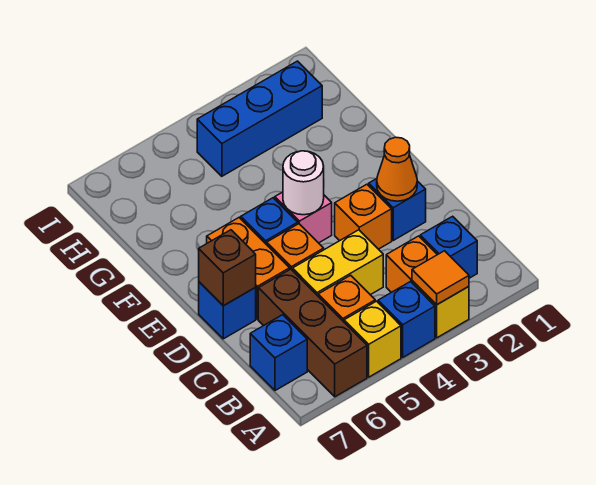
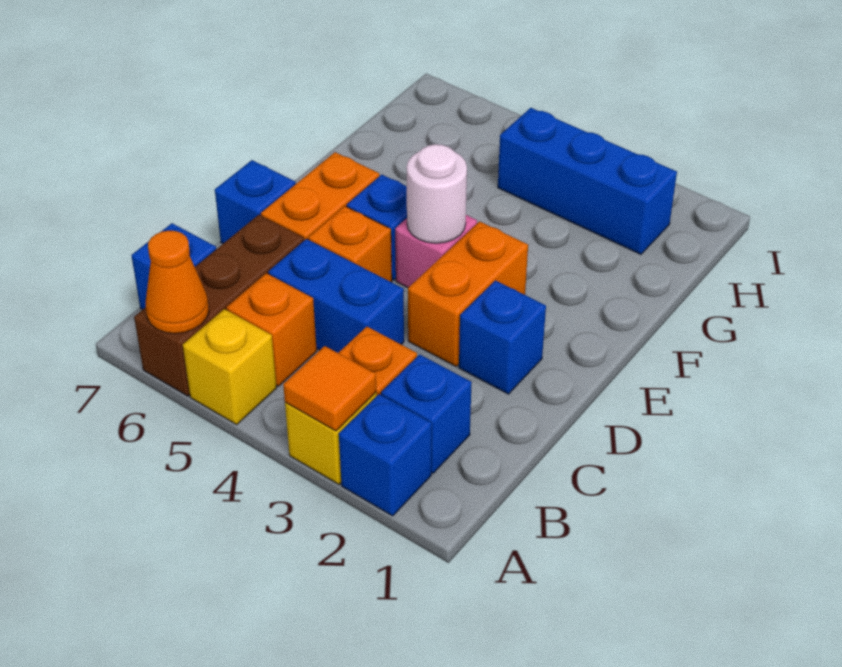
blue 1x1 brick [378,282,435,357] -> blue 1x1 brick moved to [339,394,432,516]
yellow 1x2 brick [292,230,383,296] -> blue 1x2 brick [268,239,404,353]
orange 1x1 cone [377,137,417,201] -> orange 1x1 cone moved to [146,231,209,334]
orange 1x1 brick [335,184,392,249] -> orange 1x2 brick [408,221,528,366]
brown 1x1 brick [199,230,256,306] -> none

